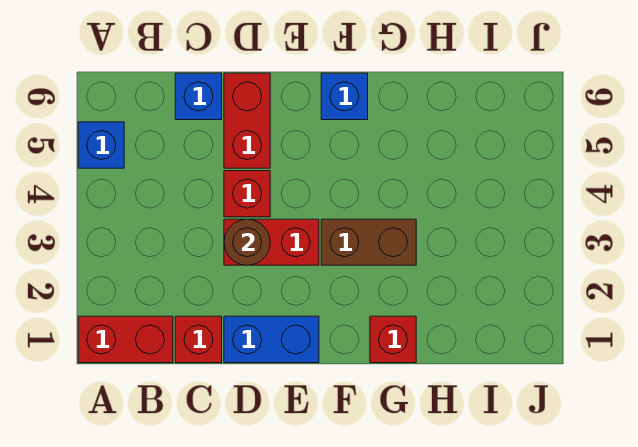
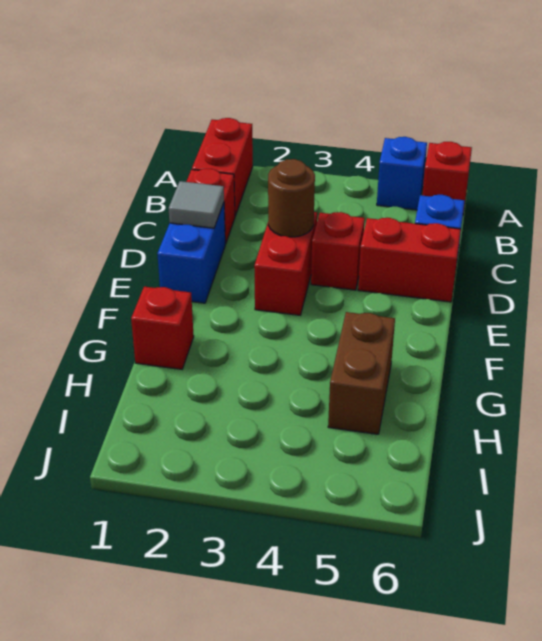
none -> red 1x1 brick [422,142,472,213]
none -> grey 1x1 tile [169,181,224,228]
brown 1x2 brick [321,219,416,265] -> brown 1x2 brick moved to [328,312,395,434]
blue 1x1 brick [321,73,368,120] -> none

